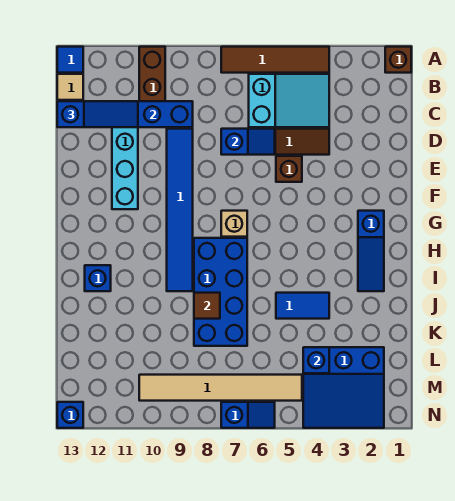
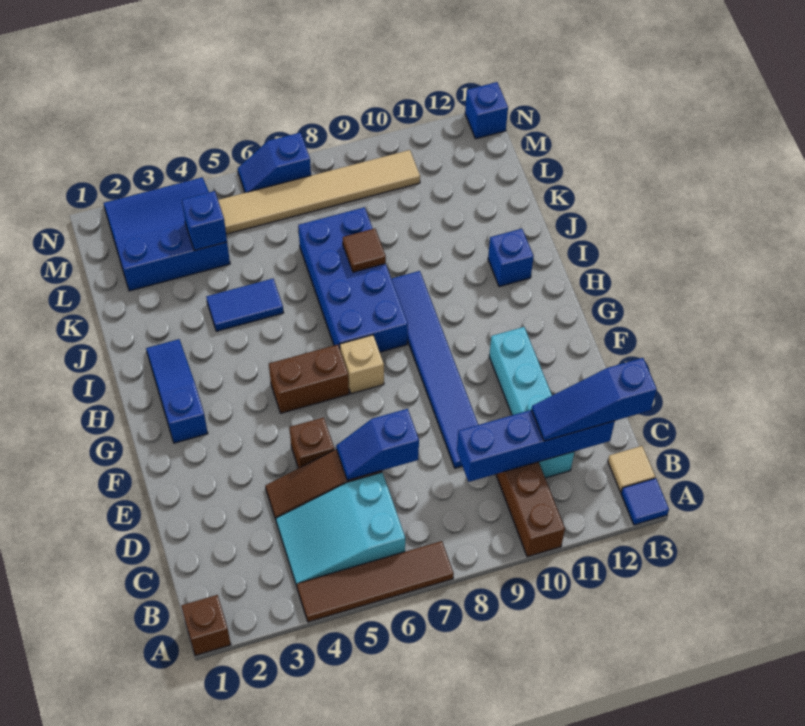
none -> brown 1x2 brick [269,345,349,413]

